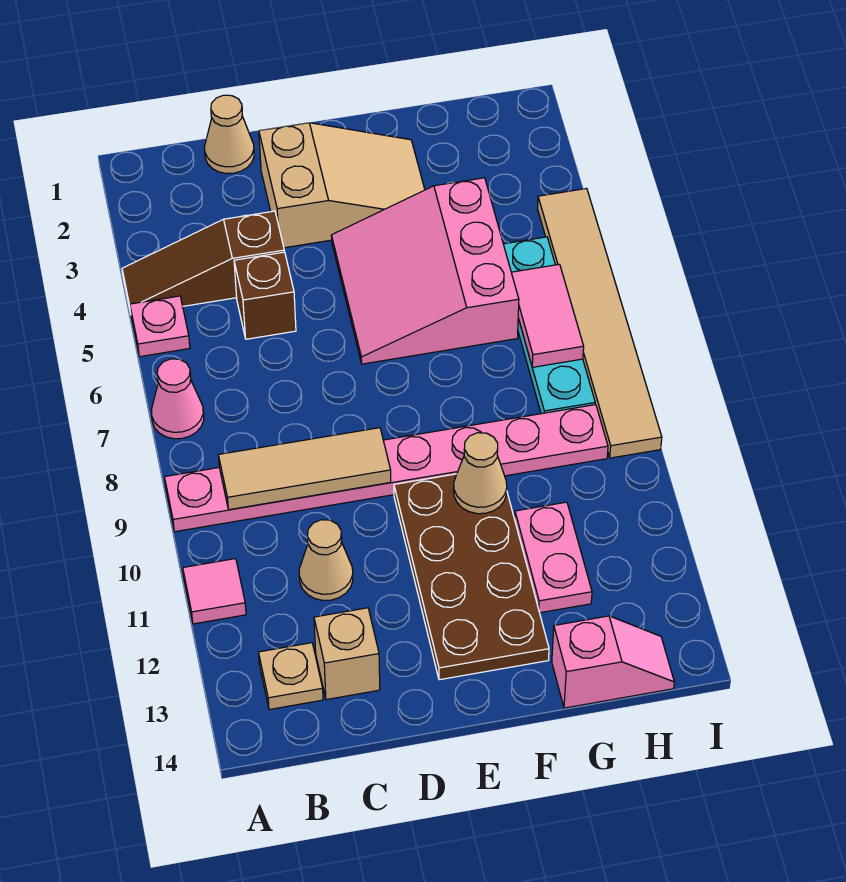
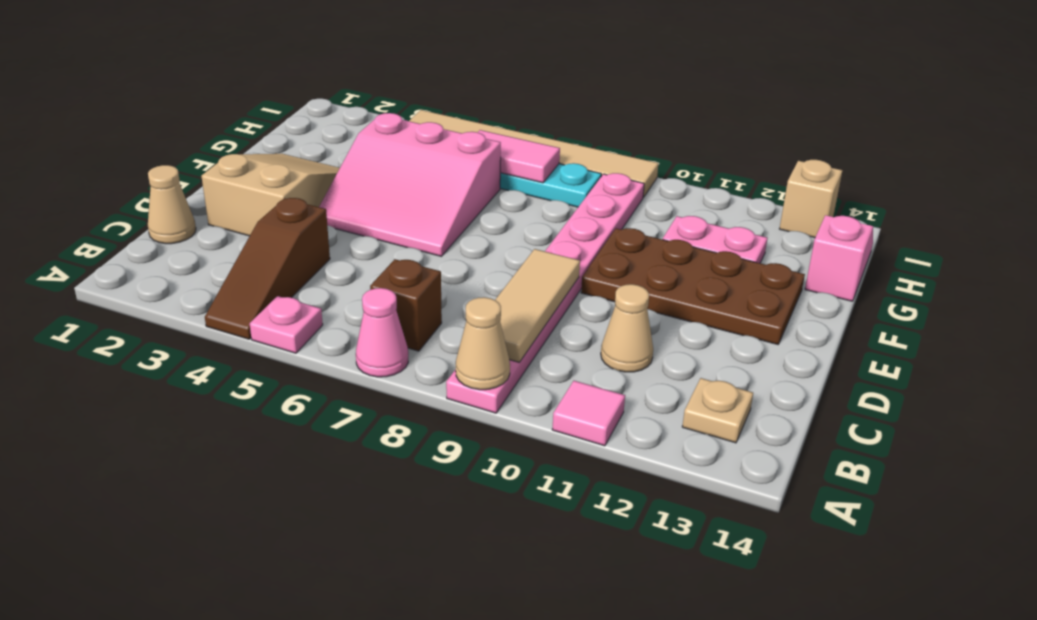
brown 1x1 brick [234,252,296,339] -> brown 1x1 brick moved to [370,259,442,351]
tan 1x1 brick [314,608,380,700] -> tan 1x1 brick moved to [780,160,842,238]
tan 1x1 cone [454,433,507,514] -> tan 1x1 cone moved to [456,297,510,390]

